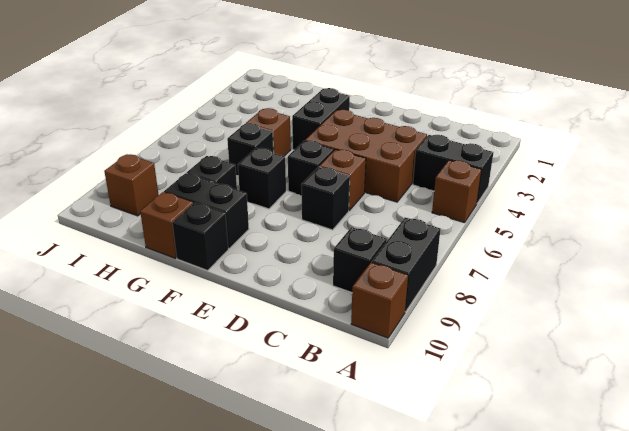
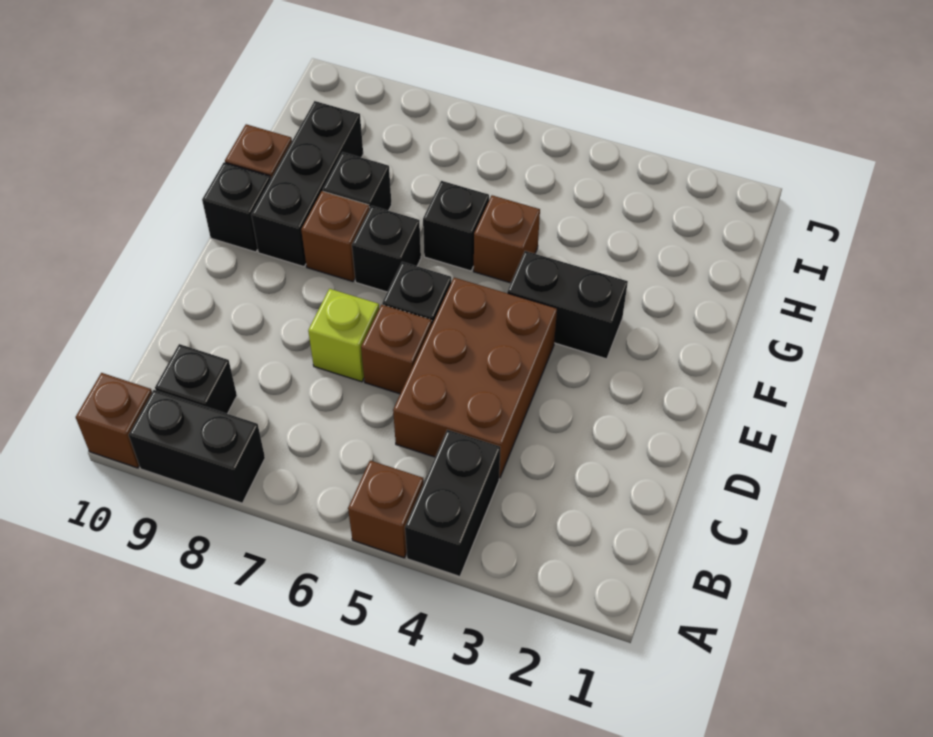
black 1x1 brick [301,167,350,230] -> lime 1x1 brick [308,289,379,382]
black 1x2 brick [164,173,249,248] -> black 1x3 brick [251,101,363,267]
brown 1x1 brick [104,154,158,216] -> brown 1x1 brick moved to [301,191,369,282]

